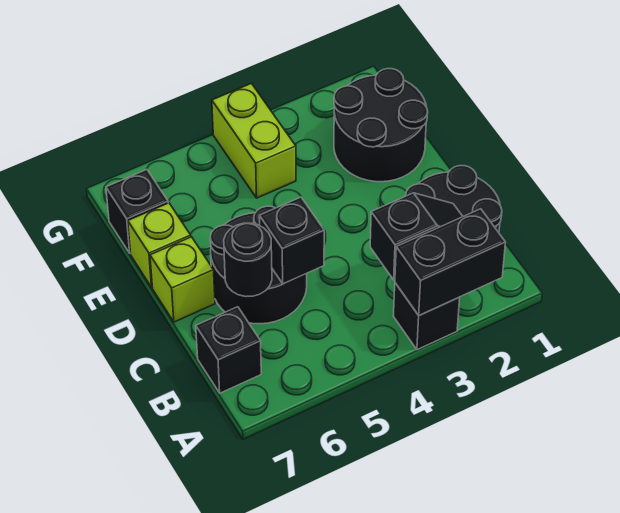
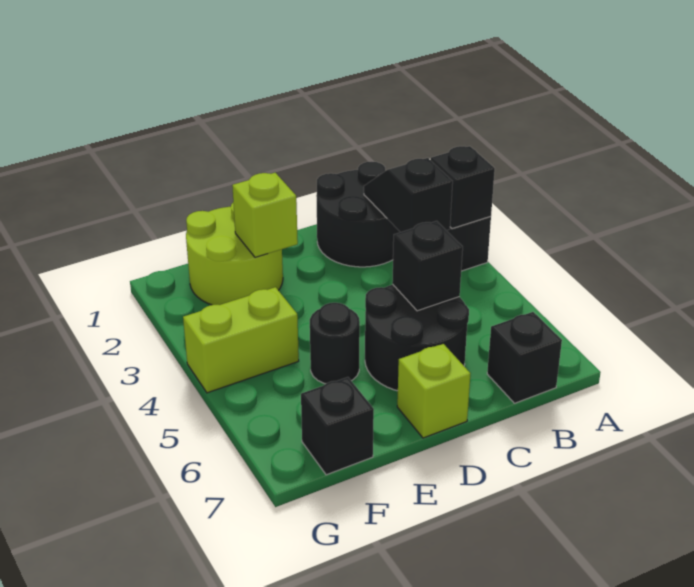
black 1x2 brick [395,209,506,315] -> black 1x1 brick [430,146,495,229]
black 1x1 round brick [224,223,272,297] -> black 1x1 round brick moved to [310,303,360,384]
black 2x2 round brick [334,69,428,182] -> lime 2x2 round brick [186,203,283,305]
lime 1x1 brick [128,203,191,287] -> lime 1x1 brick moved to [232,173,298,257]

